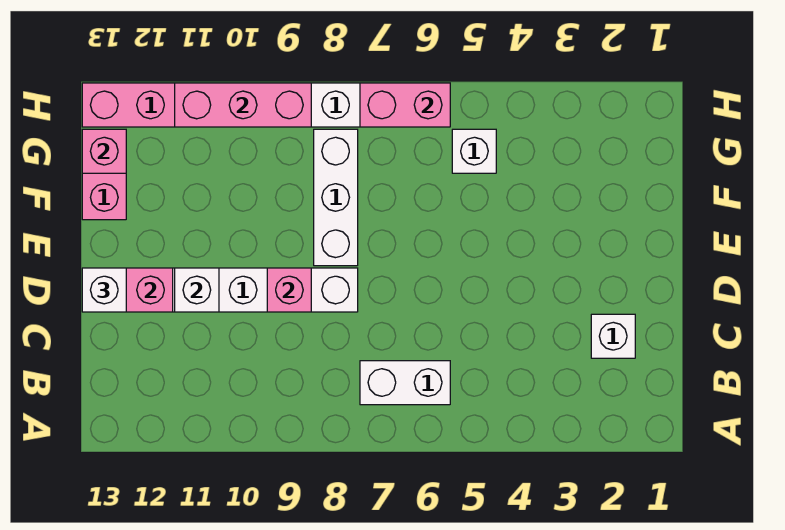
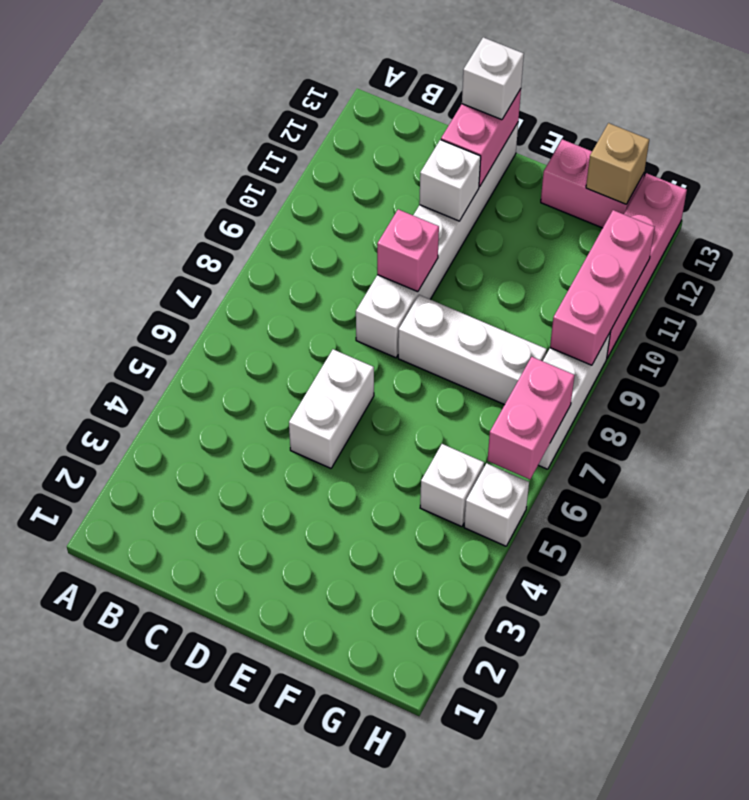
white 1x2 brick [360,361,450,405] -> white 1x2 brick moved to [289,349,374,468]
white 1x1 brick [591,314,635,358] -> white 1x1 brick moved to [464,463,529,546]
pink 1x1 brick [82,129,126,173] -> tan 1x1 brick [586,123,649,204]

